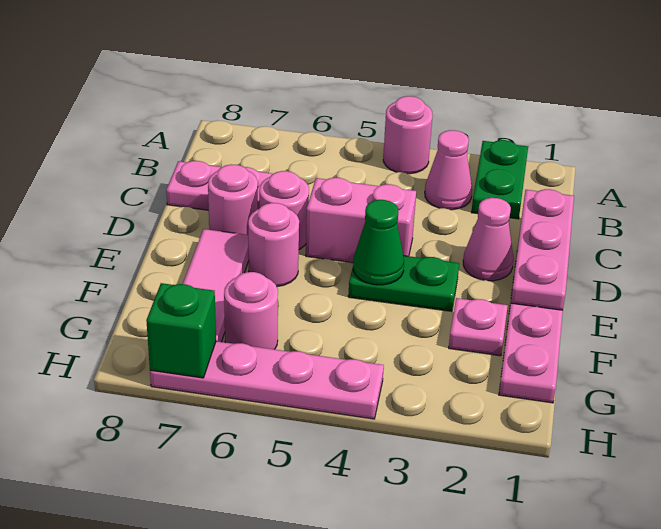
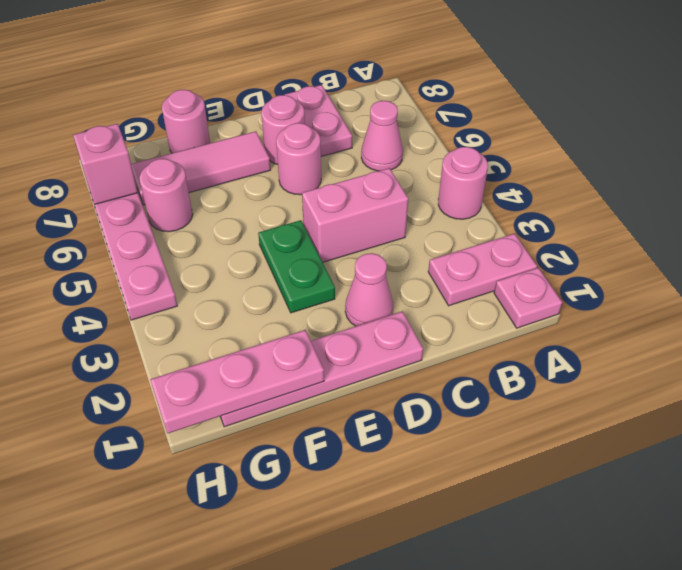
green 1x2 plate [471,140,528,219] -> pink 1x2 plate [428,234,537,306]
pink 1x1 cone [425,130,472,210] -> pink 1x1 cone moved to [361,101,403,171]
pink 1x3 plate [511,189,574,310] -> pink 1x3 plate moved to [150,330,324,433]
pink 1x2 brick [306,178,416,263] -> pink 1x2 brick turned to [302,168,408,262]
green 1x1 cone [353,200,404,285] -> none
pink 1x1 round brick [248,203,299,287] -> pink 1x1 round brick moved to [162,90,210,153]
pink 1x1 plate [449,298,508,356] -> pink 1x1 plate moved to [494,268,562,328]
green 1x1 brick [146,283,216,378] -> pink 1x1 brick [73,124,138,205]

